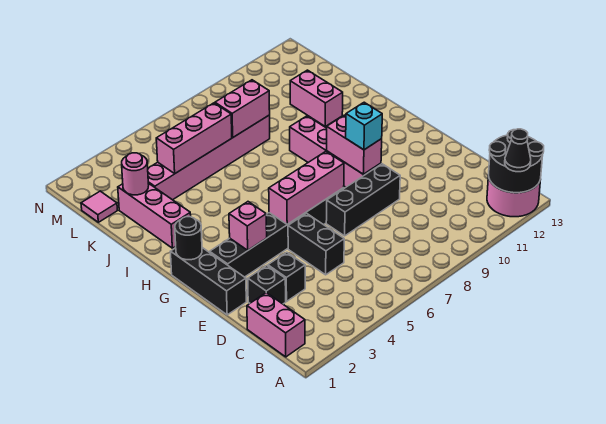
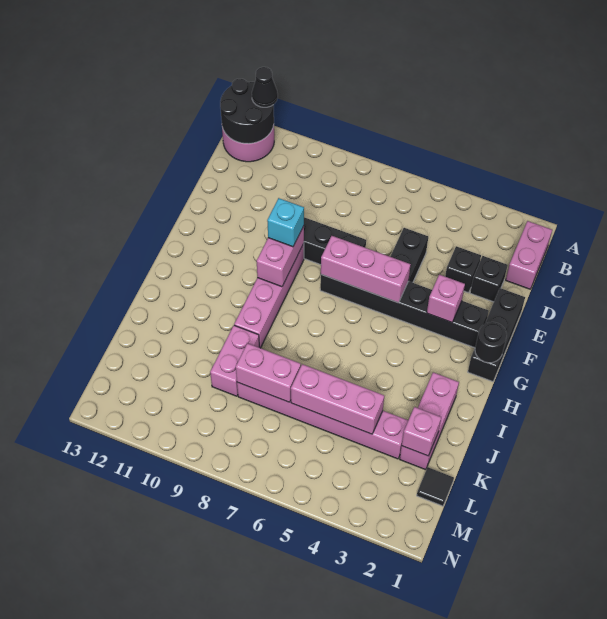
pink 1x2 brick [290,70,343,126] -> pink 1x2 brick moved to [210,325,259,396]
pink 1x1 round brick [122,153,149,195] -> pink 1x1 brick [402,407,441,456]
pink 1x1 tile [81,191,117,222] -> black 1x1 tile [417,467,454,506]

